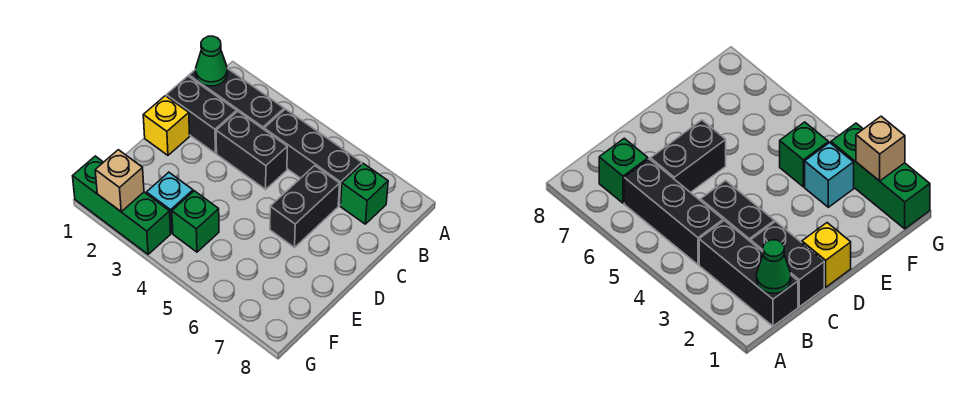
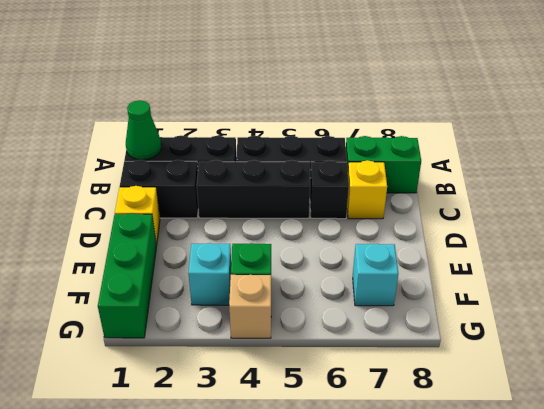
green 1x1 brick [341,163,388,224] -> green 1x2 brick [346,136,421,193]
black 1x2 brick [216,111,287,189] -> black 1x3 brick [197,160,310,218]
black 1x2 brick [270,166,340,248] -> black 1x1 brick [310,160,349,219]
none -> yellow 1x1 brick [347,160,387,219]
none -> cyan 1x1 brick [353,244,398,306]
green 1x3 brick [73,156,171,254] -> green 1x3 brick turned to [98,213,156,338]
tan 1x1 brick [95,150,144,211] -> tan 1x1 brick moved to [229,275,271,338]

